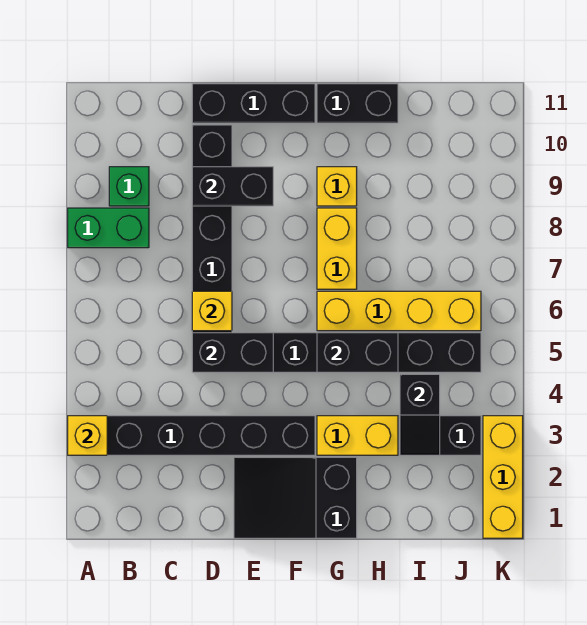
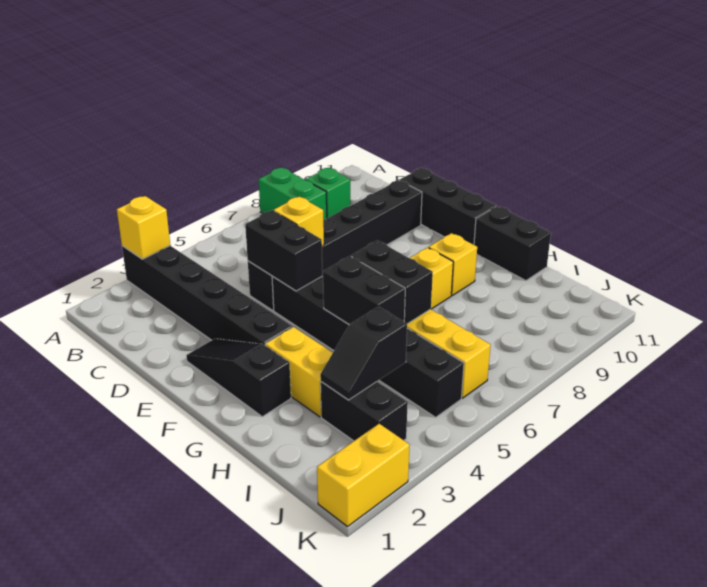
black 1x2 brick [192,167,273,206] -> black 1x2 brick moved to [351,240,433,324]
black 2x3 slope [234,457,357,538] -> black 1x3 slope [186,339,291,417]
yellow 1x3 brick [483,416,523,538] -> yellow 1x2 brick [317,424,409,527]

